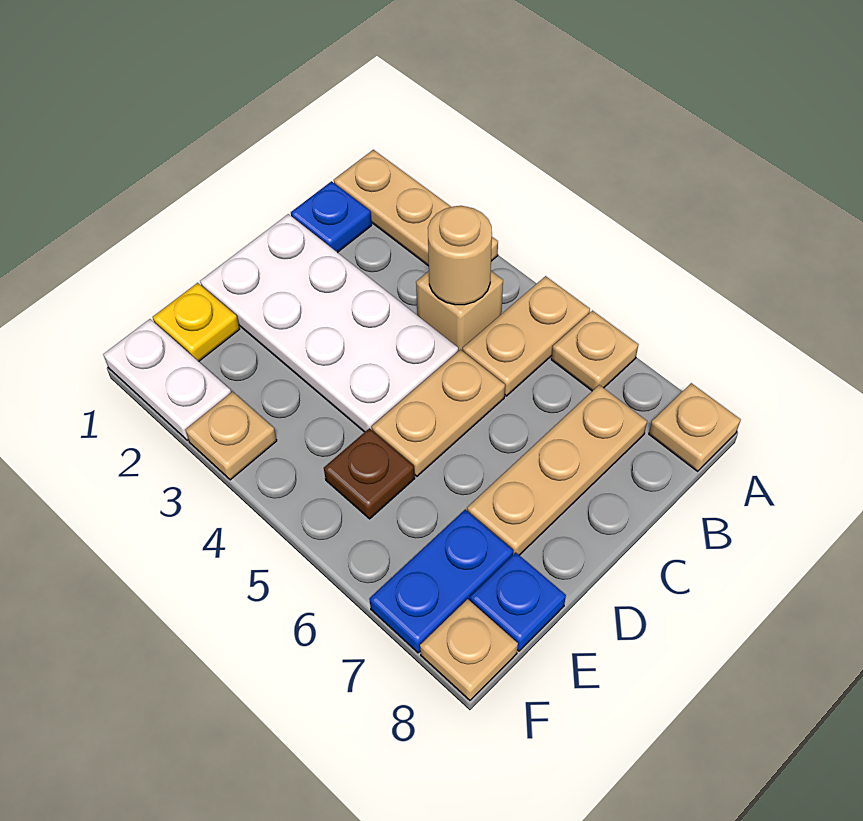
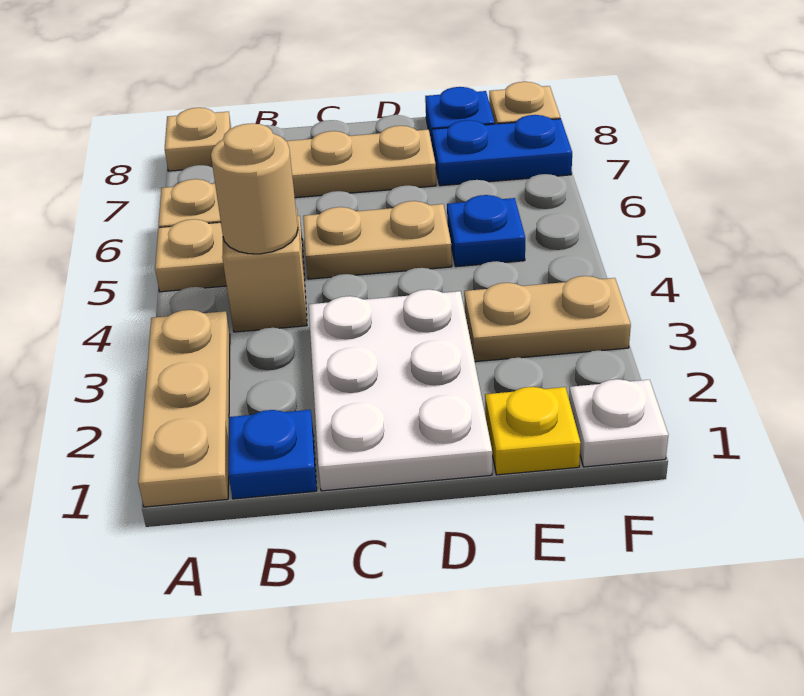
white 2x4 plate [200,214,458,432] -> white 2x3 plate [309,289,492,491]
brown 1x1 plate [324,428,415,519] -> blue 1x1 plate [447,195,525,267]
white 1x2 plate [103,319,231,440] -> white 1x1 plate [569,379,668,467]
tan 1x1 plate [185,392,277,480] -> tan 1x2 plate [464,276,631,362]

